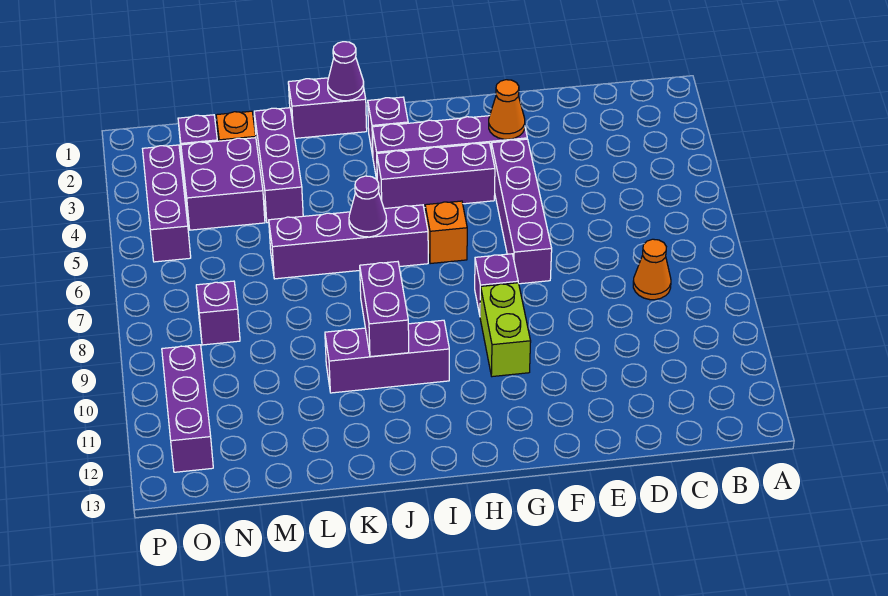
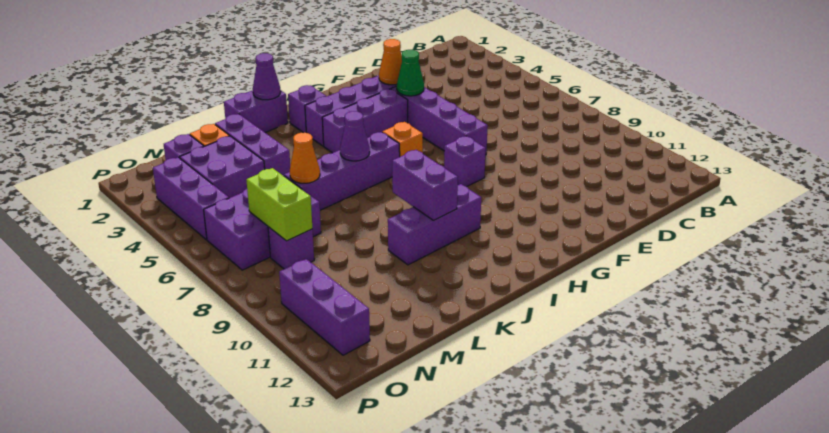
orange 1x1 cone [633,239,671,300] -> orange 1x1 cone moved to [290,133,320,183]
none -> green 1x1 cone [397,50,424,96]
lime 1x2 brick [480,283,531,377] -> lime 1x2 brick moved to [246,168,312,241]
none -> purple 2x3 brick [204,175,321,270]

